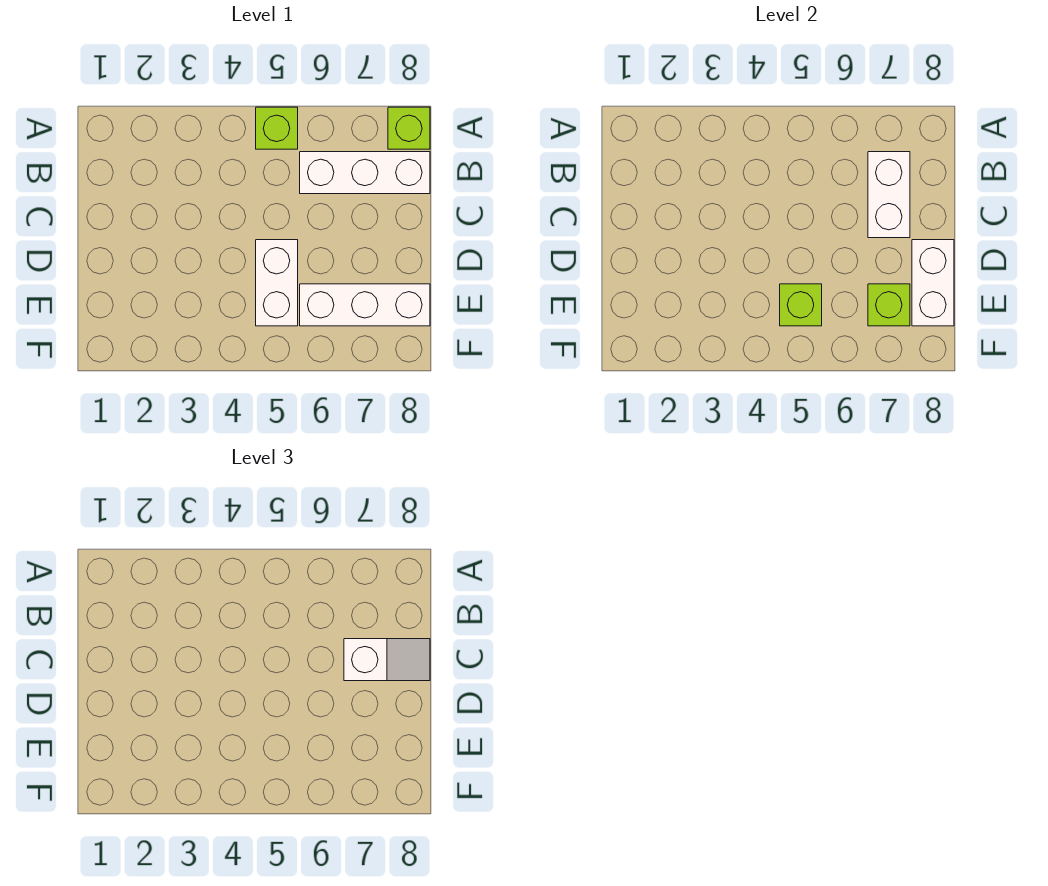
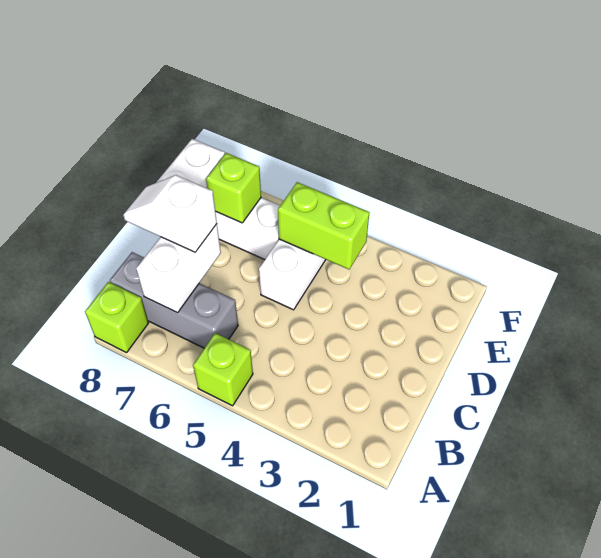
white 1x3 brick [300,152,430,194] -> grey 1x3 brick [110,252,238,348]
lime 1x1 brick [780,284,822,326] -> lime 1x2 brick [278,182,369,269]

